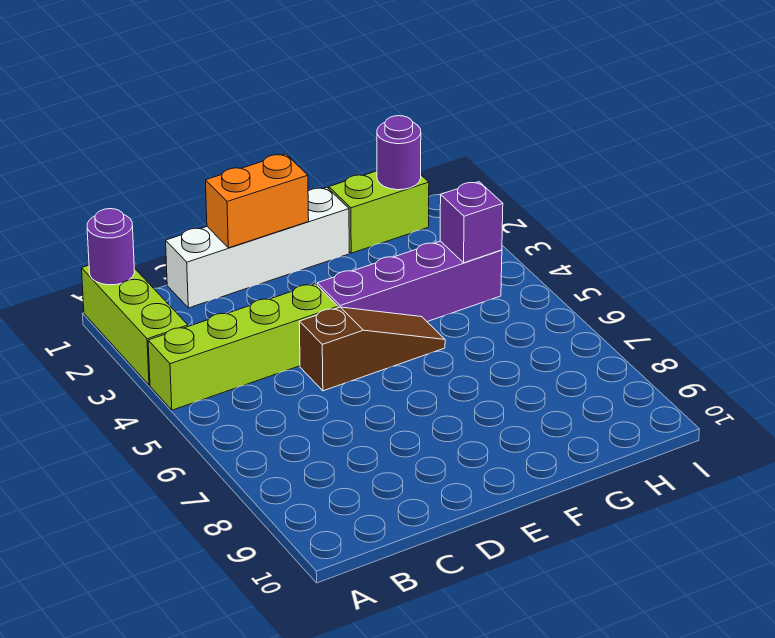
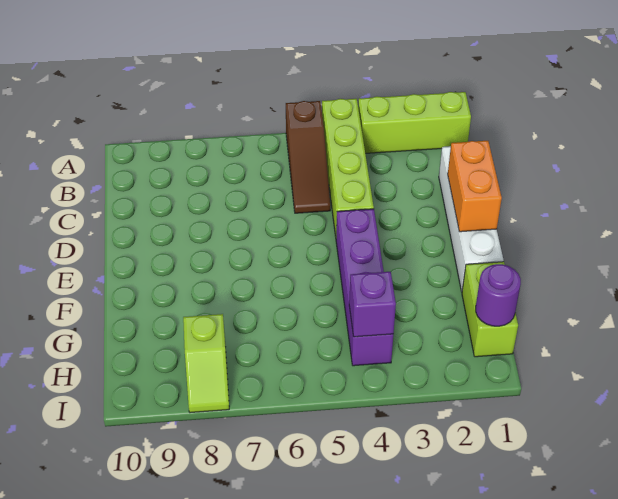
purple 1x1 round brick [87,209,135,285] -> none
brown 1x3 slope [299,307,445,391] -> brown 1x3 slope moved to [286,101,330,213]
none -> lime 1x2 slope [183,314,229,413]

